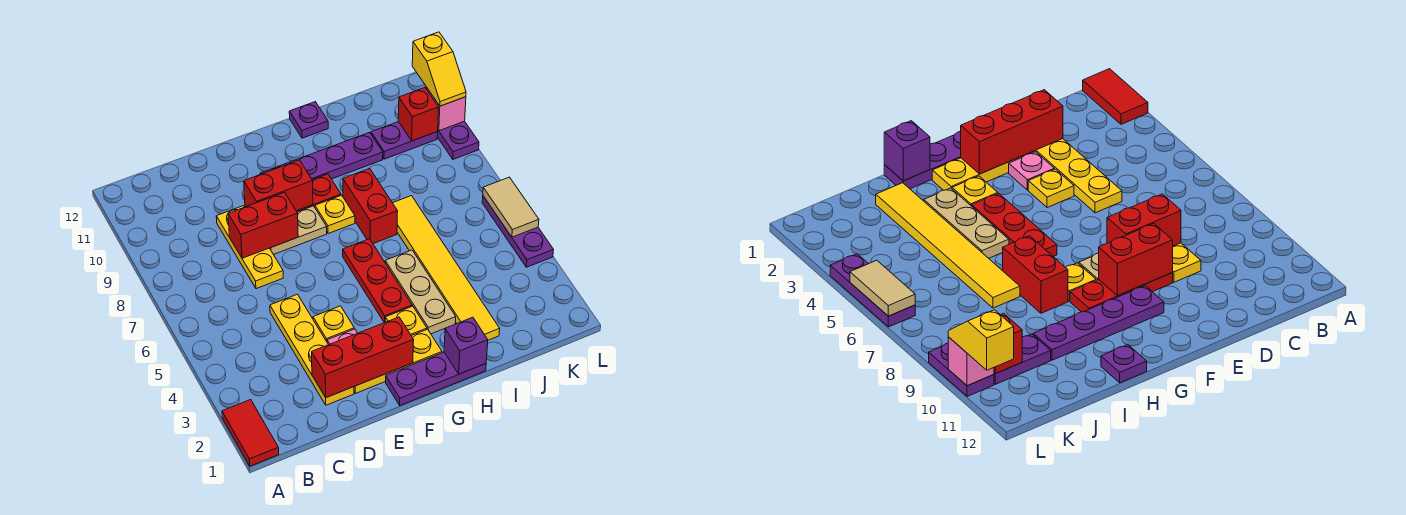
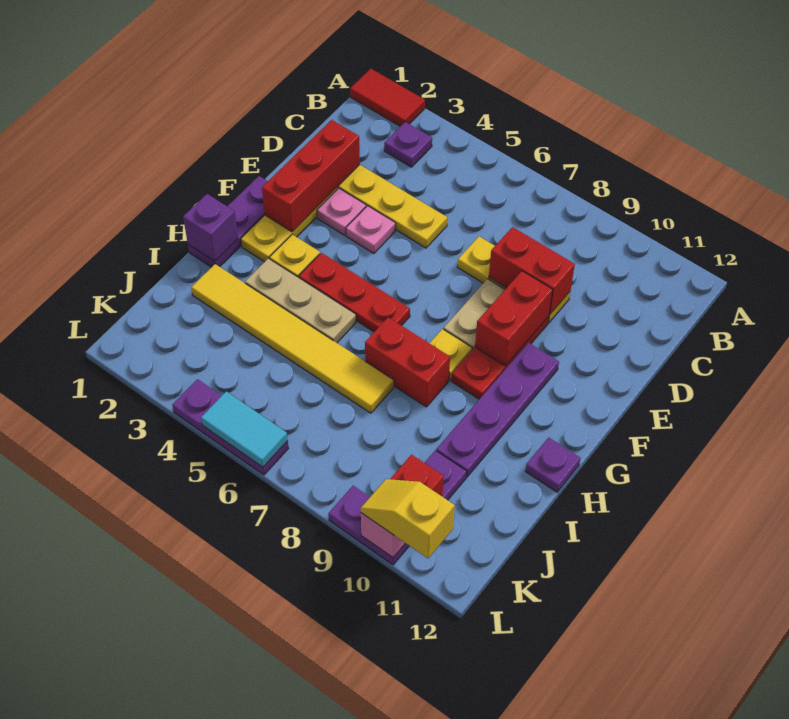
none -> purple 1x1 plate [384,122,432,167]
red 1x2 brick [228,192,298,258] -> red 1x2 brick turned to [489,227,575,314]
yellow 1x1 plate [313,306,354,341] -> pink 1x1 plate [346,206,396,253]
tan 1x2 tile [483,177,539,237] -> cyan 1x2 tile [201,391,288,467]

